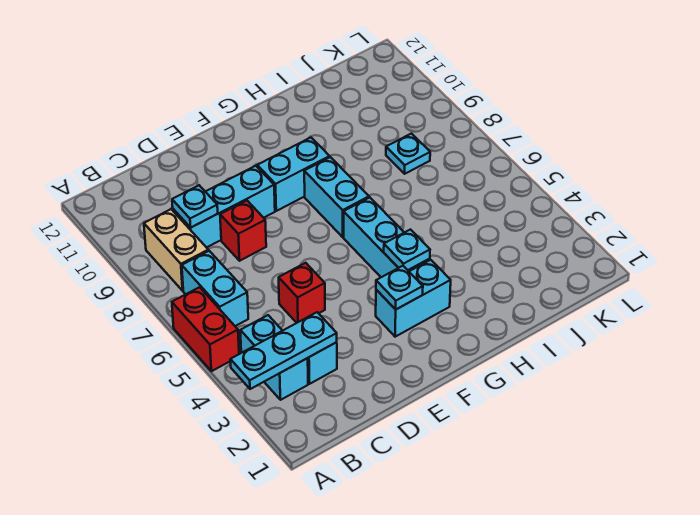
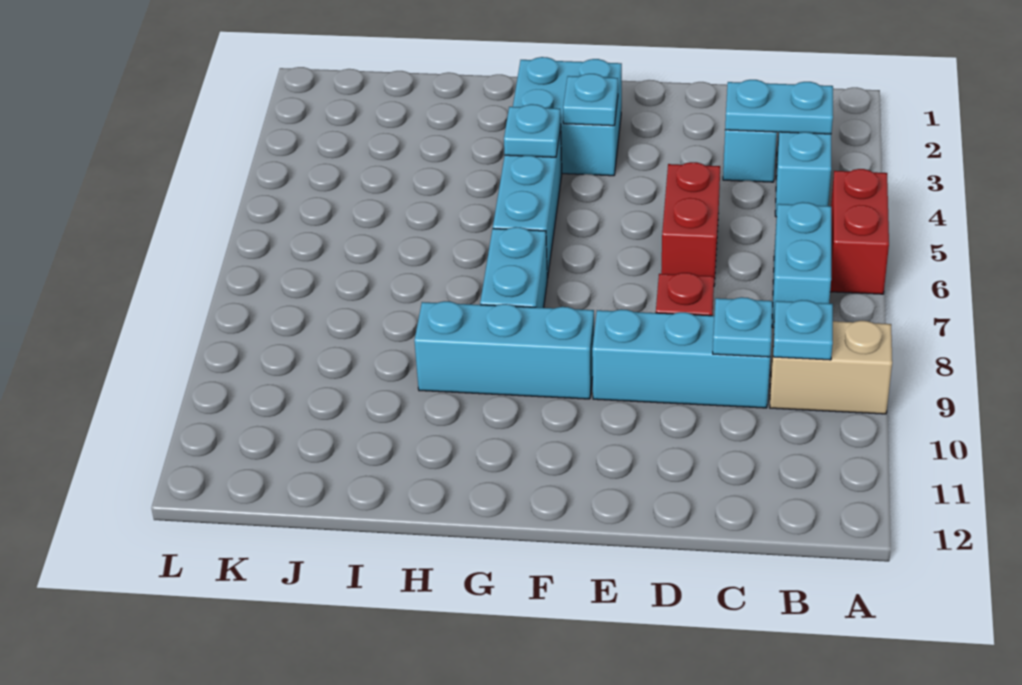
cyan 1x3 plate [230,312,337,389] -> cyan 1x2 plate [725,80,833,134]
tan 1x2 brick [144,209,208,291] -> tan 1x2 brick turned to [770,321,892,414]
red 1x1 brick [279,263,325,323] -> red 1x2 brick [661,162,720,285]
cyan 1x2 brick [376,260,451,337] -> cyan 2x2 brick [513,57,622,176]
cyan 1x2 brick [257,138,330,211] -> cyan 1x3 brick [414,301,594,399]
cyan 1x1 plate [386,134,430,174] -> cyan 1x1 plate moved to [773,300,833,360]

